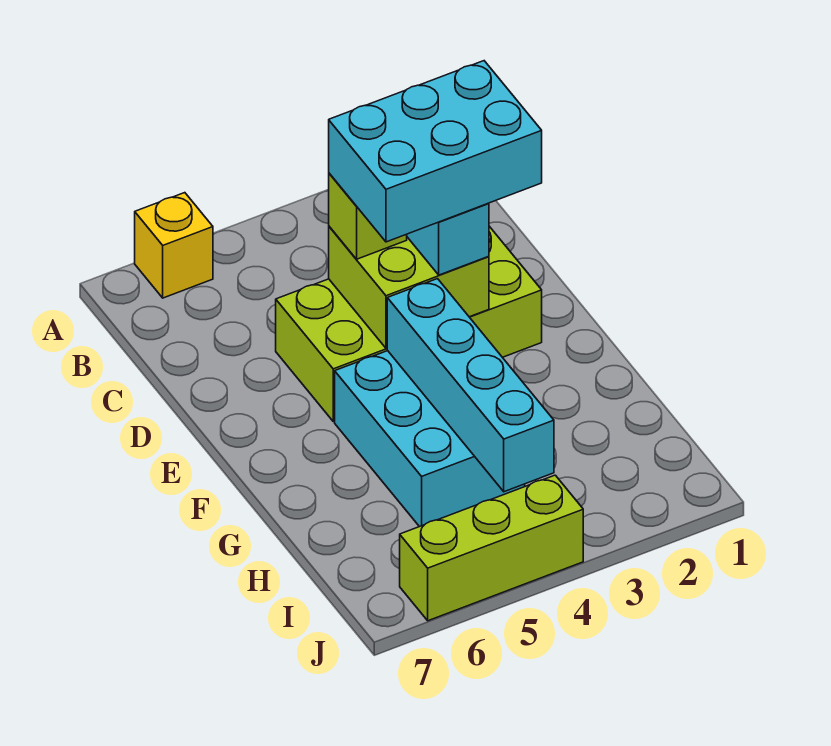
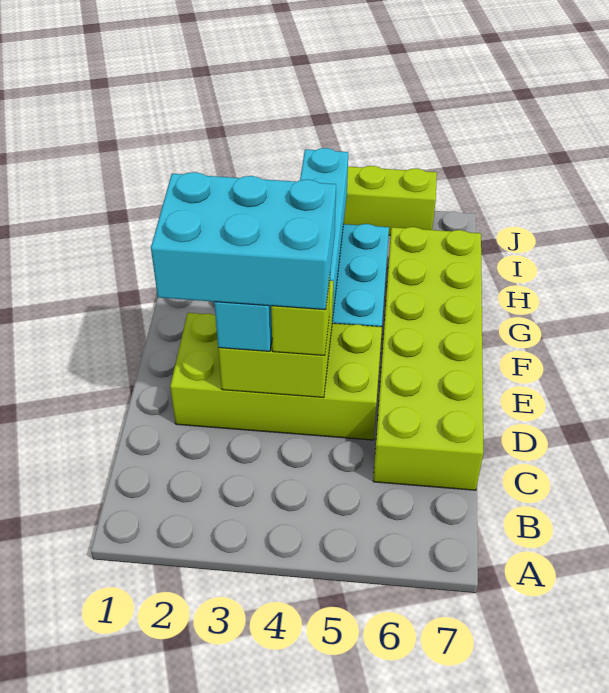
yellow 1x1 brick [135,193,213,298] -> none
none -> lime 2x6 brick [373,227,483,490]

